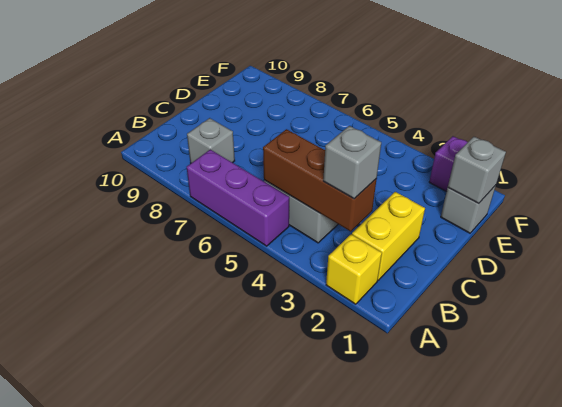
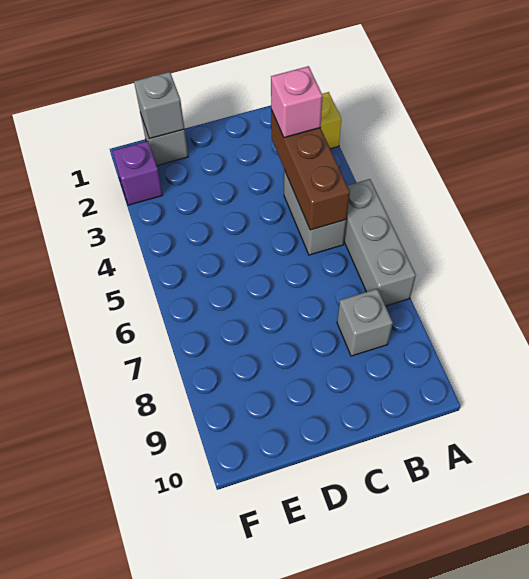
purple 1x3 brick [187,150,289,246] -> grey 1x3 brick [344,179,416,306]
yellow 1x2 brick [352,192,425,280] -> none
grey 1x1 brick [323,126,381,199] -> pink 1x1 brick [271,66,323,138]

